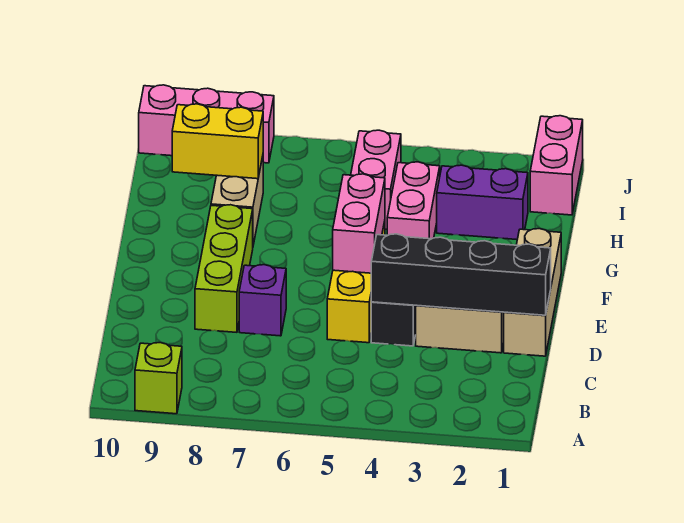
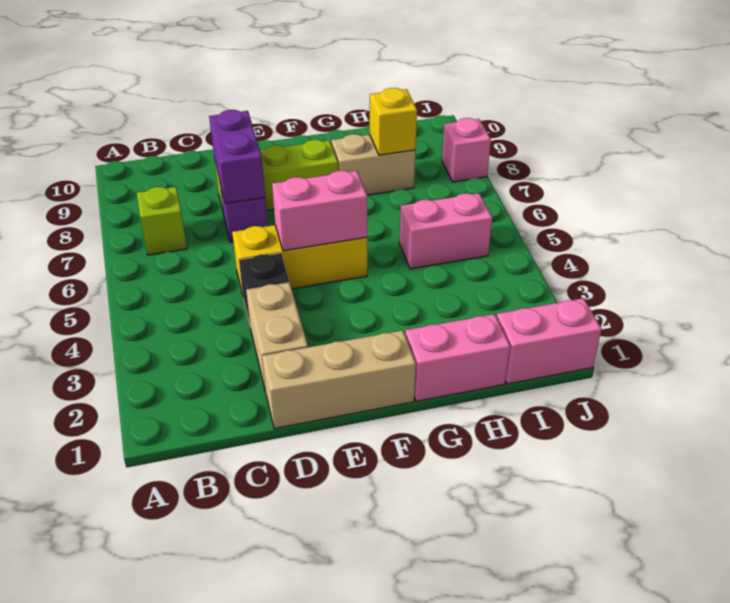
lime 1x1 brick [135,343,182,414] -> lime 1x1 brick moved to [137,187,187,255]
black 1x4 brick [371,234,551,315] -> none
pink 1x2 brick [387,162,440,239] -> pink 1x2 brick moved to [405,314,510,402]
purple 1x2 brick [437,165,528,240] -> purple 1x2 brick moved to [209,110,265,204]
yellow 1x2 brick [172,104,263,179] -> yellow 1x1 brick [370,88,417,155]
pink 1x3 brick [139,85,274,163] -> pink 1x1 brick [442,118,491,182]

